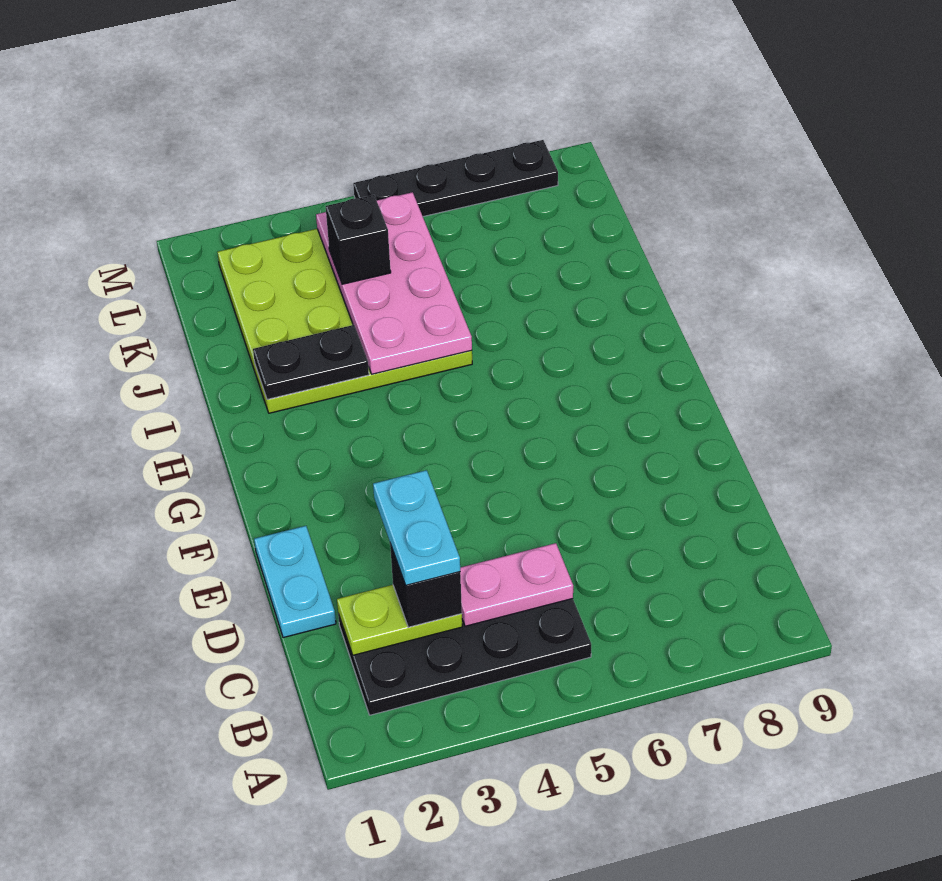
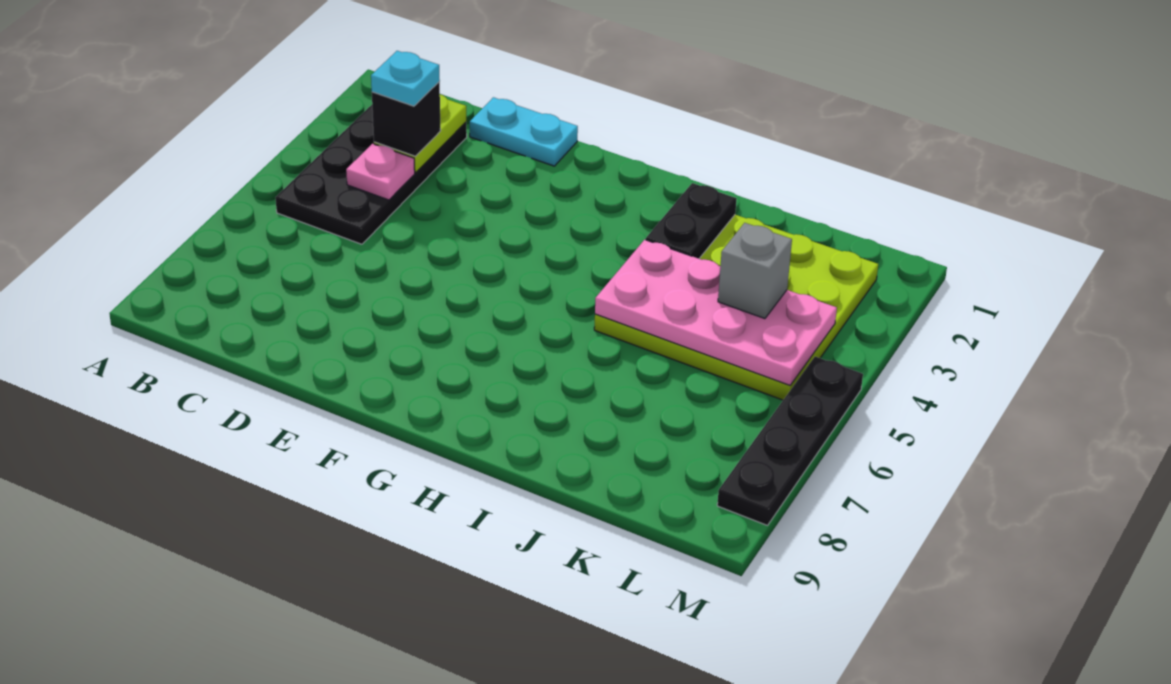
cyan 1x2 plate [373,470,460,585] -> cyan 1x1 plate [371,51,440,106]
pink 1x2 plate [460,543,573,626] -> pink 1x1 plate [346,144,415,200]
black 1x1 brick [326,195,391,284] -> grey 1x1 brick [718,223,792,319]

